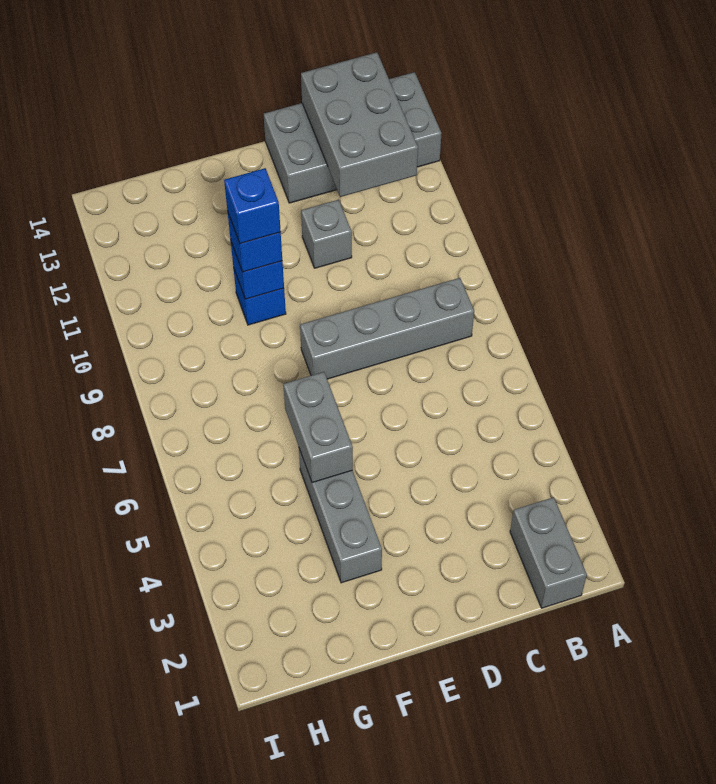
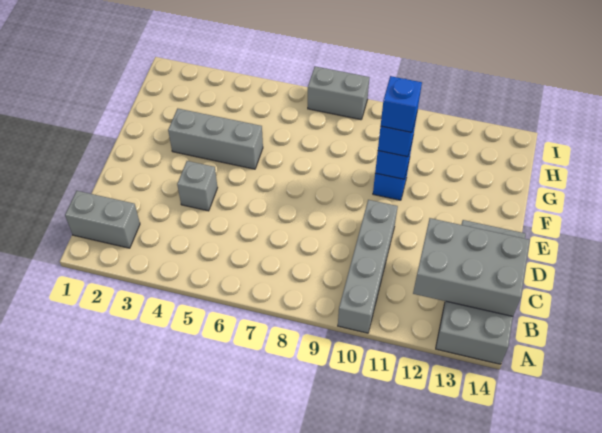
grey 1x4 brick [300,278,474,379] -> grey 1x4 brick moved to [338,200,398,333]
grey 1x1 brick [301,200,352,268] -> grey 1x1 brick moved to [177,161,218,211]
grey 1x2 brick [283,372,353,483] -> grey 1x2 brick moved to [308,66,369,120]

